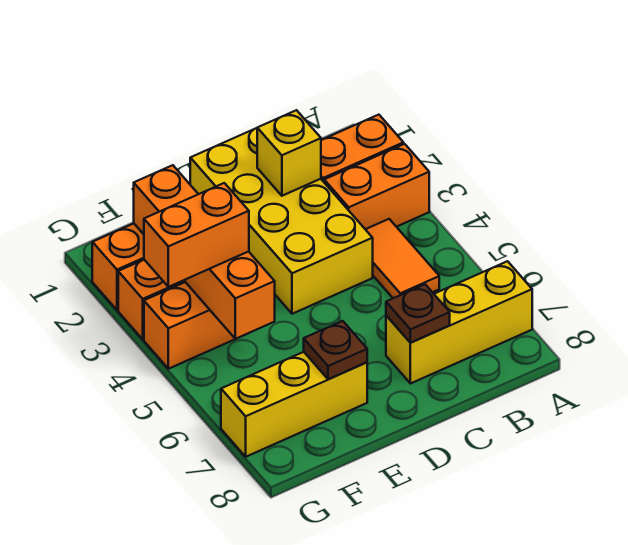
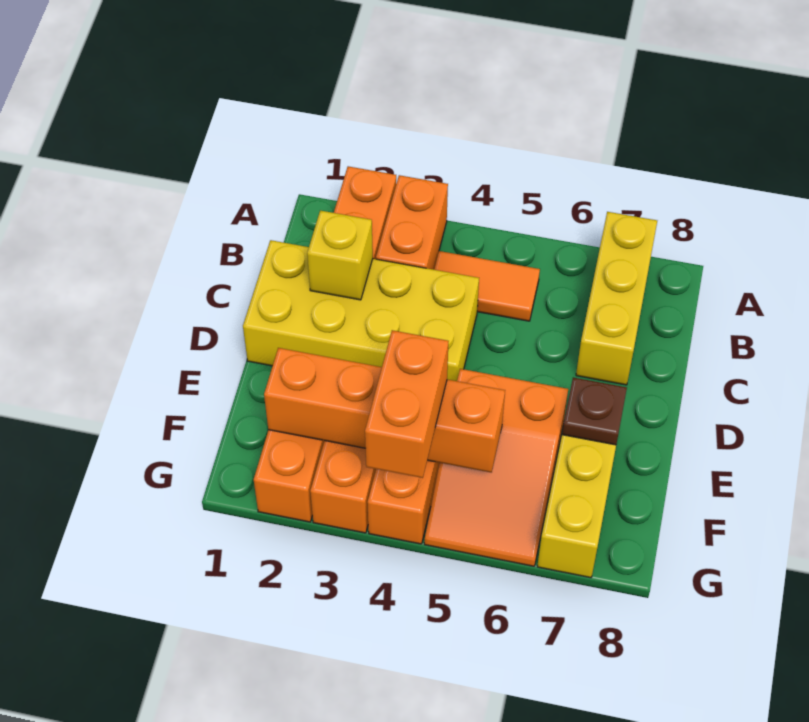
brown 1x1 plate [386,284,450,343] -> none
none -> orange 2x3 slope [424,369,568,566]

